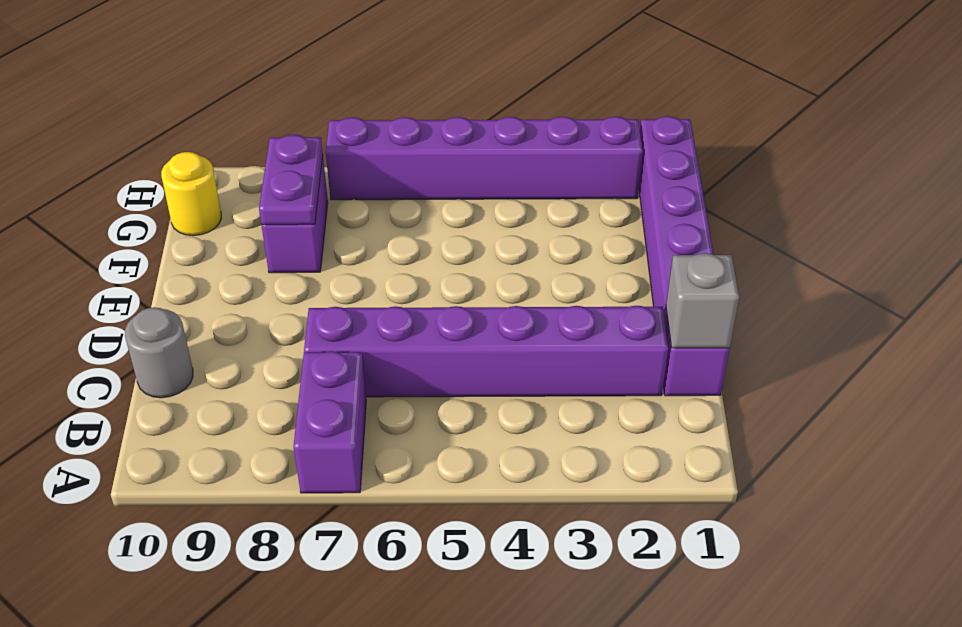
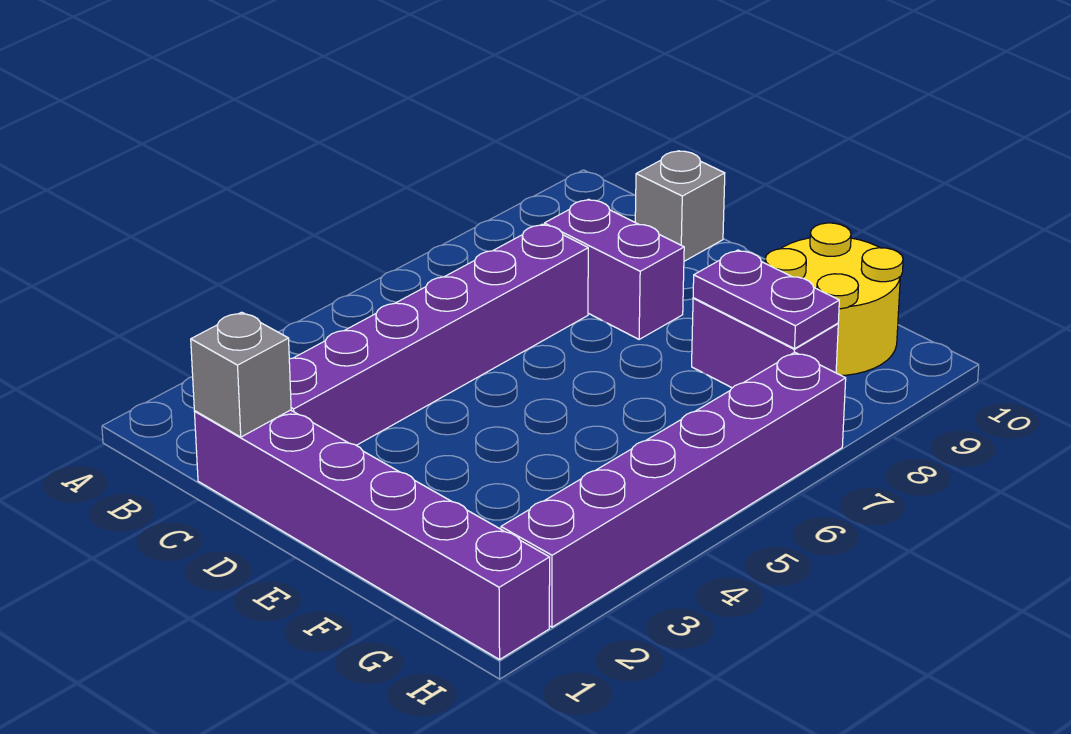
purple 1x2 brick [294,351,366,493] -> purple 1x2 brick moved to [544,199,684,339]
grey 1x1 round brick [125,307,193,398] -> grey 1x1 brick [635,151,725,261]
yellow 1x1 round brick [161,152,221,236] -> yellow 2x2 round brick [765,223,903,376]

